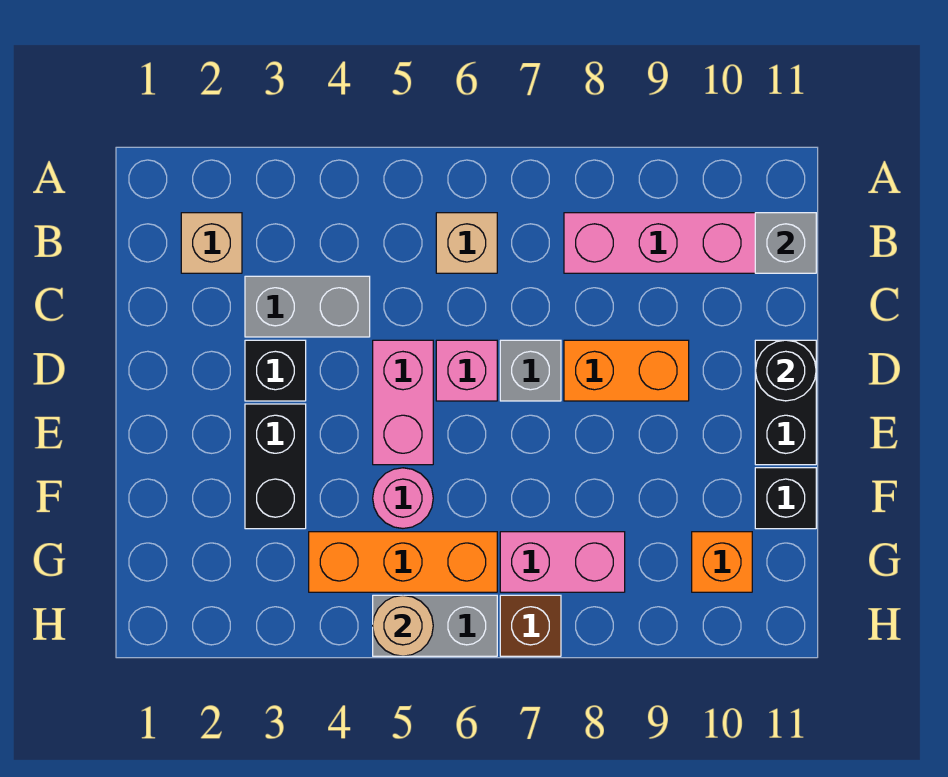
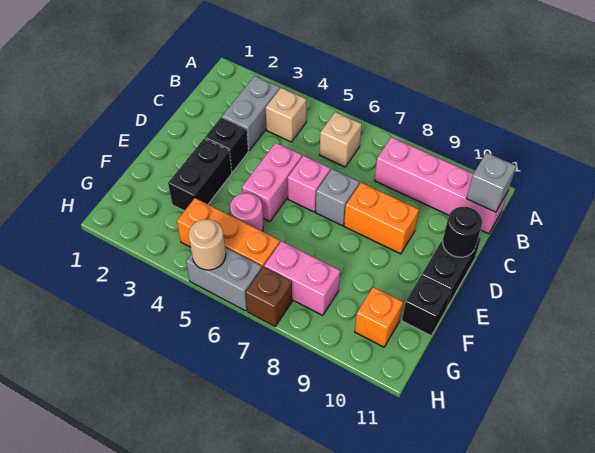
tan 1x1 brick [181,213,242,273] -> tan 1x1 brick moved to [266,88,306,142]
grey 1x2 brick [245,276,370,337] -> grey 1x2 brick turned to [222,76,280,151]

